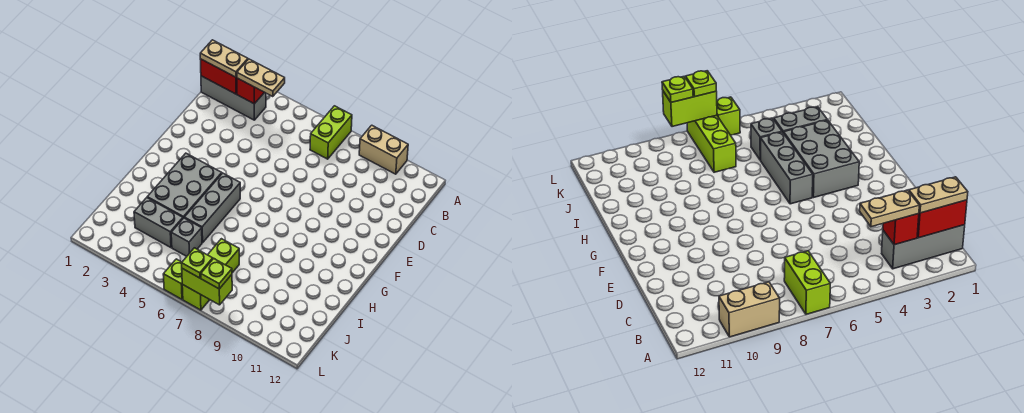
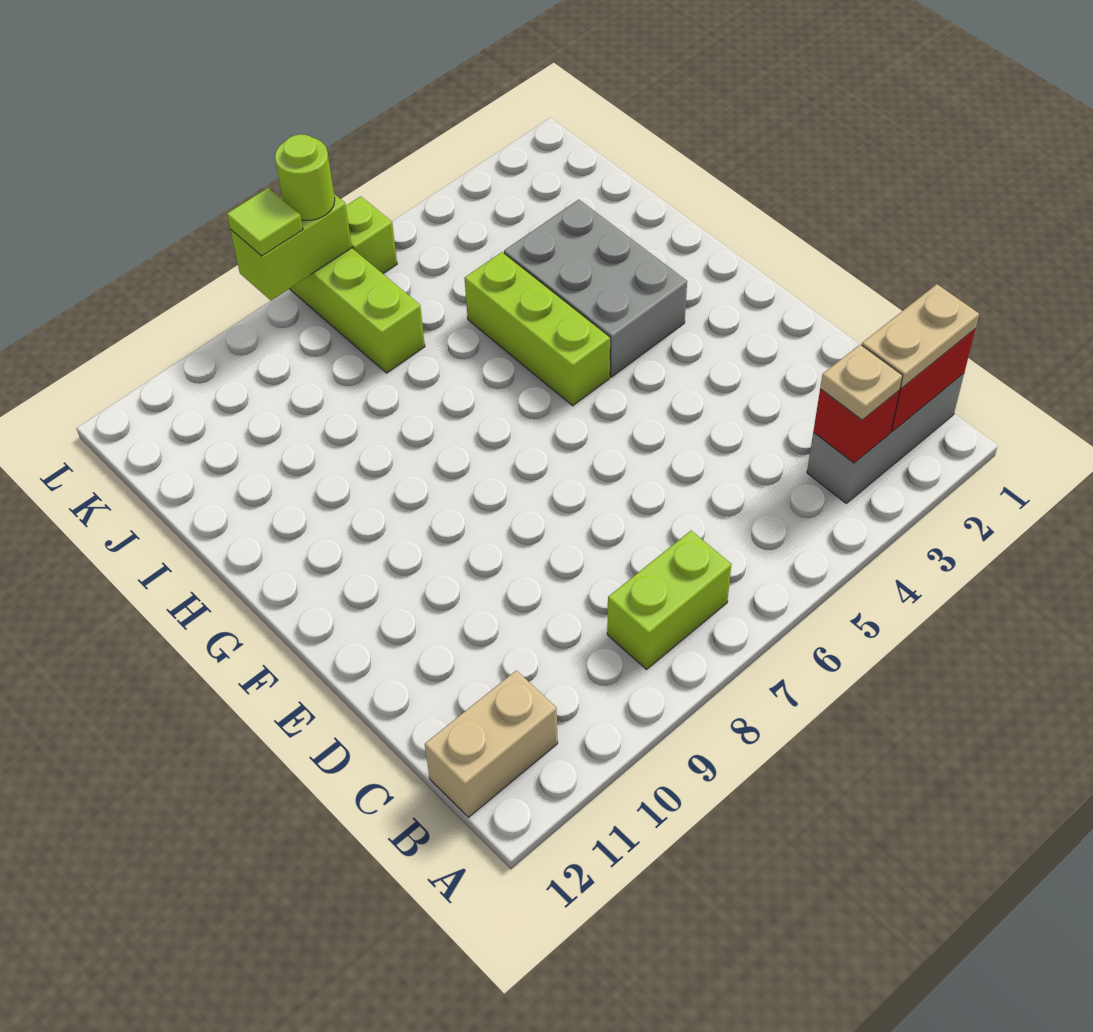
lime 1x2 brick [310,106,352,159] -> lime 1x2 brick turned to [607,531,732,669]
tan 1x2 brick [359,125,408,174] -> tan 1x2 brick moved to [425,670,558,817]
tan 1x2 plate [237,59,285,97] -> tan 1x1 plate [820,344,903,420]
grey 1x3 brick [184,173,240,243] -> lime 1x3 brick [464,252,610,406]
grey 1x2 brick [134,198,183,248] -> none
grey 1x1 brick [171,218,202,256] -> none
lime 1x1 plate [182,248,213,278] -> lime 1x1 round brick [275,134,335,220]
lime 1x1 plate [201,259,232,289] -> lime 1x1 tile [227,188,303,256]

